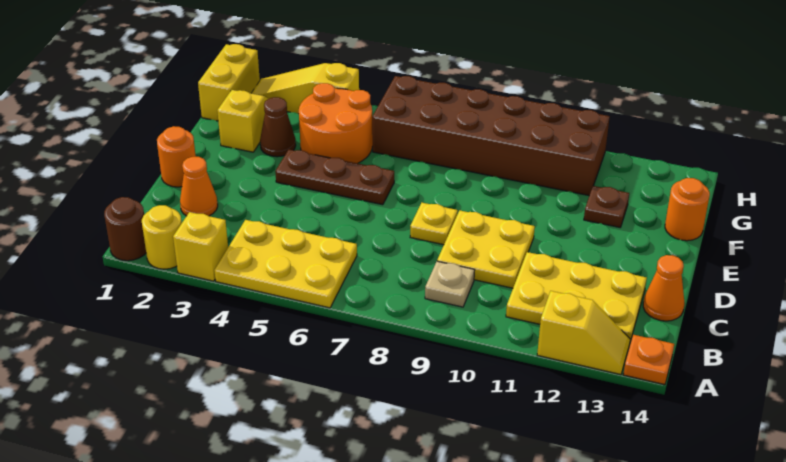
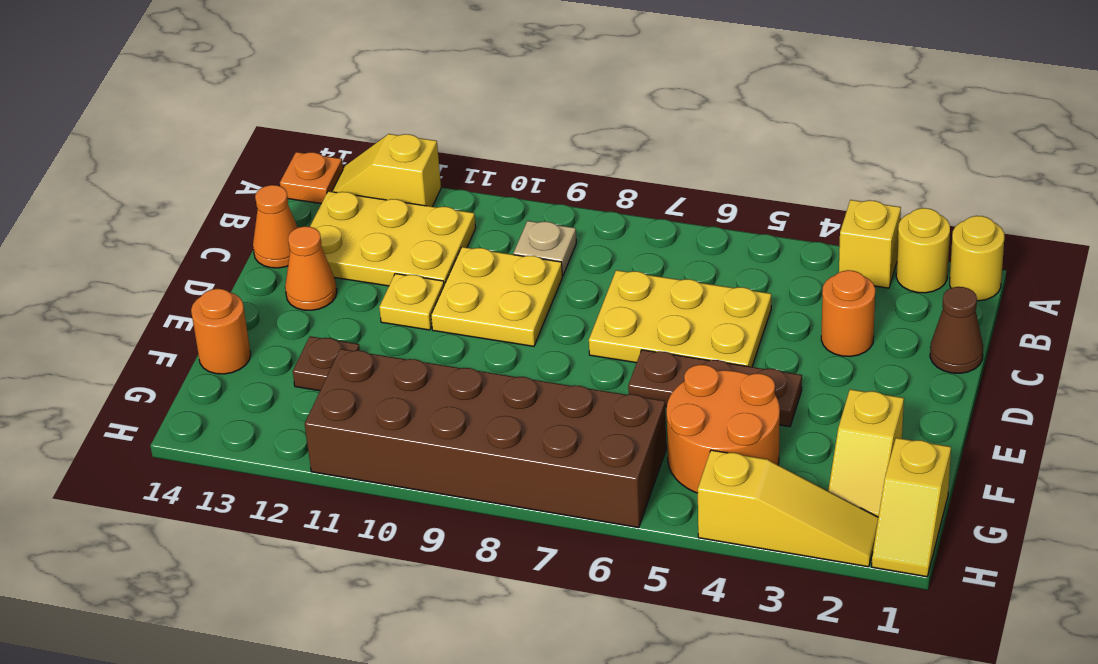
brown 1x1 round brick [104,197,146,261] -> yellow 1x1 round brick [950,216,1004,301]
yellow 2x3 plate [214,220,357,308] -> yellow 2x3 plate moved to [589,270,771,367]
orange 1x1 cone [180,157,218,216] -> orange 1x1 cone moved to [285,226,337,310]
orange 1x1 round brick [157,126,196,187] -> orange 1x1 round brick moved to [821,270,875,357]
yellow 1x1 plate [410,203,458,245] -> yellow 1x1 plate moved to [379,274,444,330]
brown 1x1 cone [260,97,296,157] -> brown 1x1 cone moved to [930,287,983,373]
yellow 1x2 brick [198,44,260,121] -> yellow 1x2 slope [872,438,951,577]

